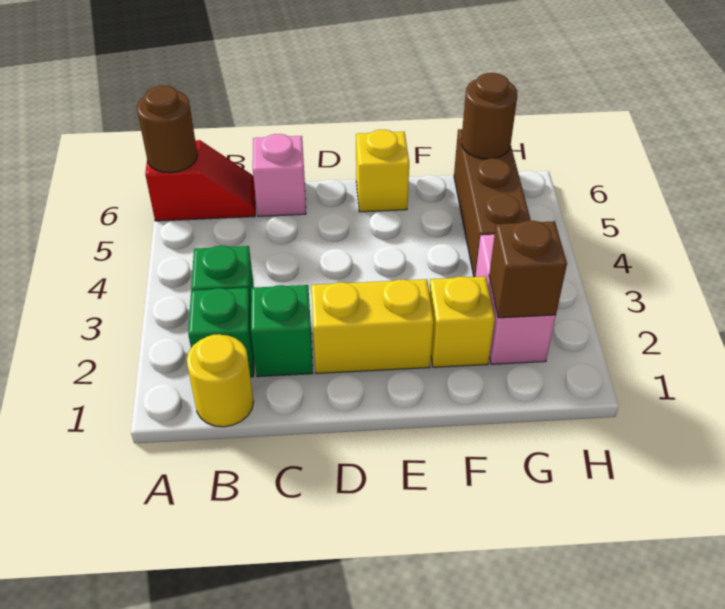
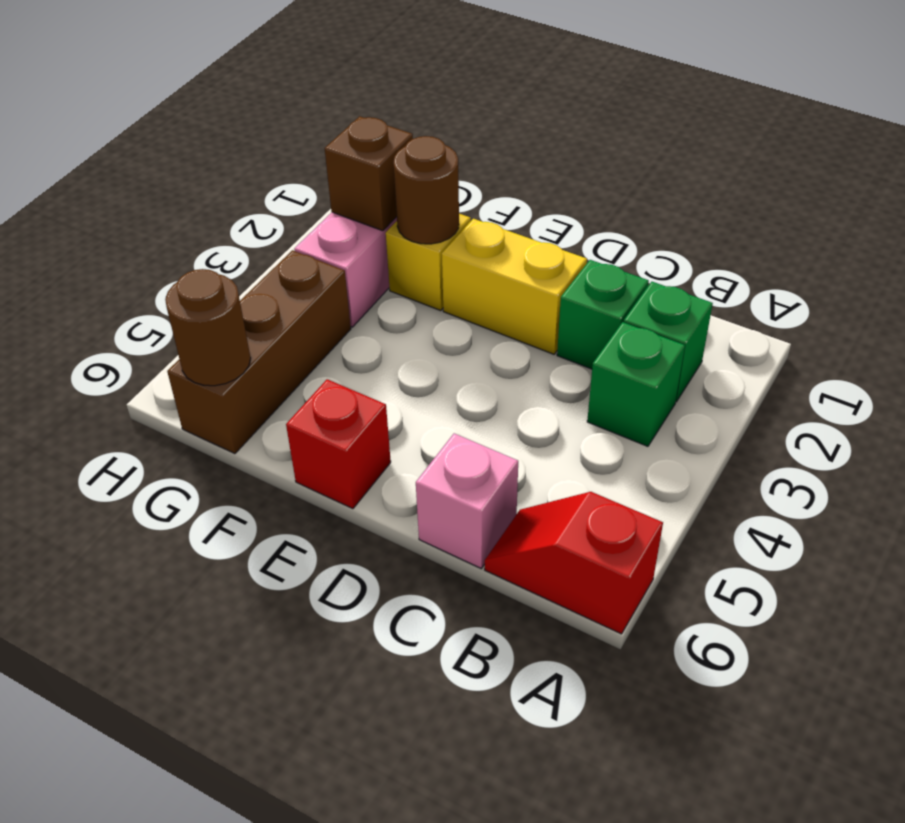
brown 1x1 round brick [137,86,198,173] -> brown 1x1 round brick moved to [394,136,459,244]
yellow 1x1 round brick [187,334,254,427] -> none
yellow 1x1 brick [356,130,409,212] -> red 1x1 brick [286,379,391,509]

